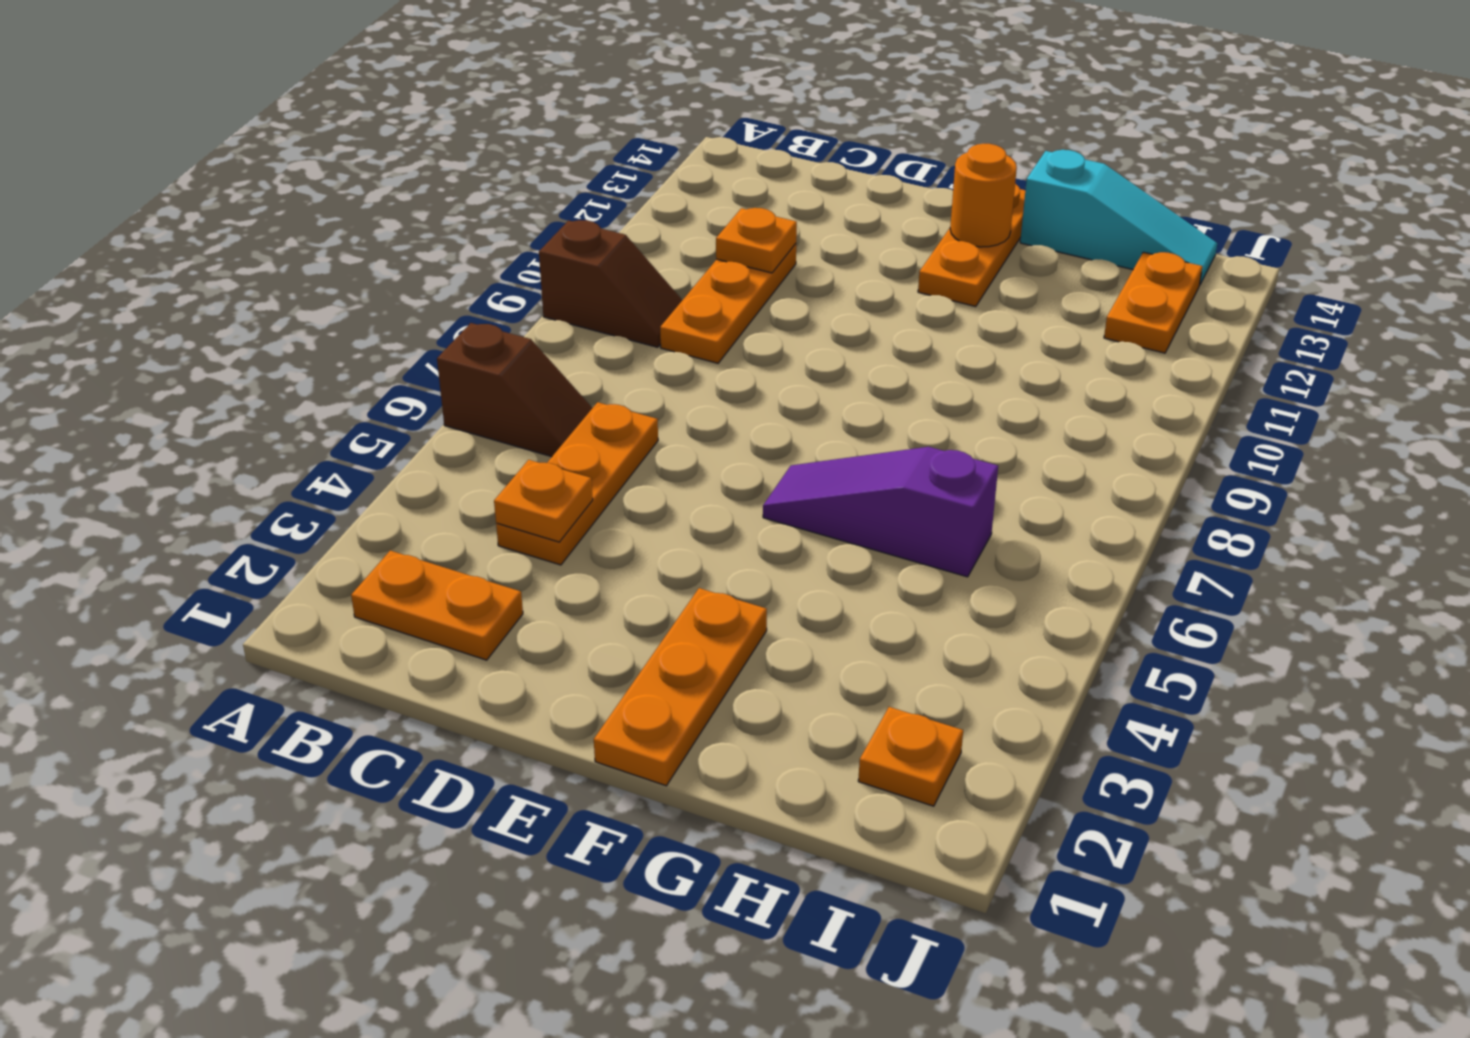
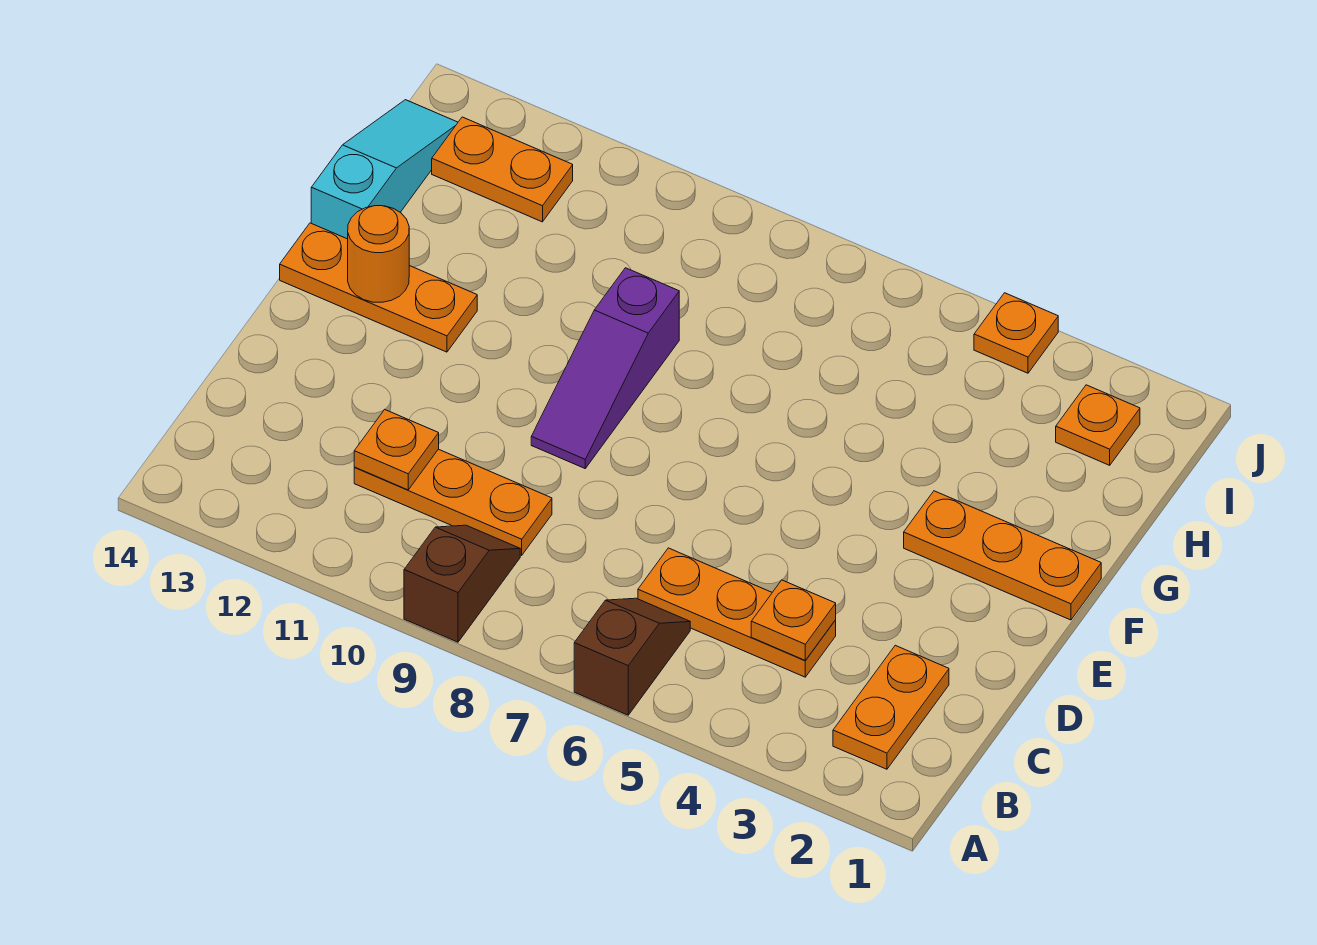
purple 1x3 slope [763,447,998,577] -> purple 1x3 slope moved to [531,268,679,468]
none -> orange 1x1 plate [974,293,1058,373]

